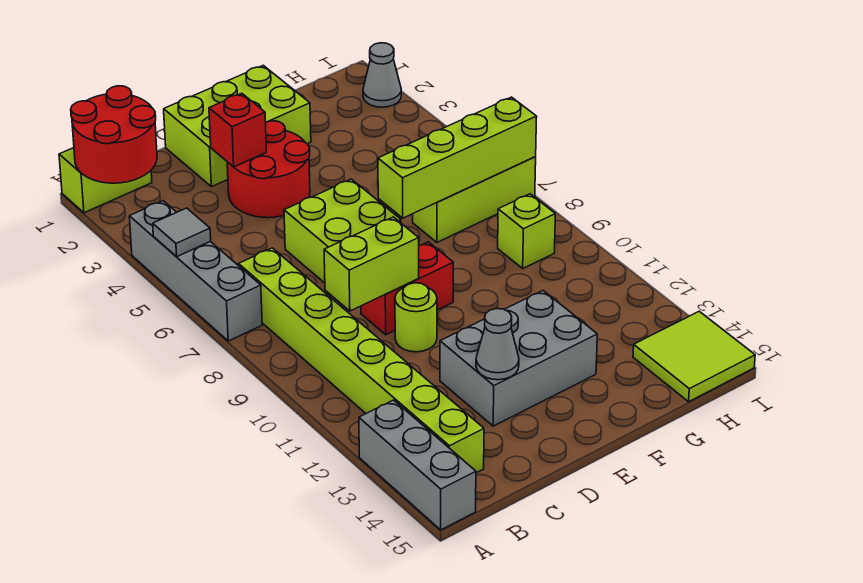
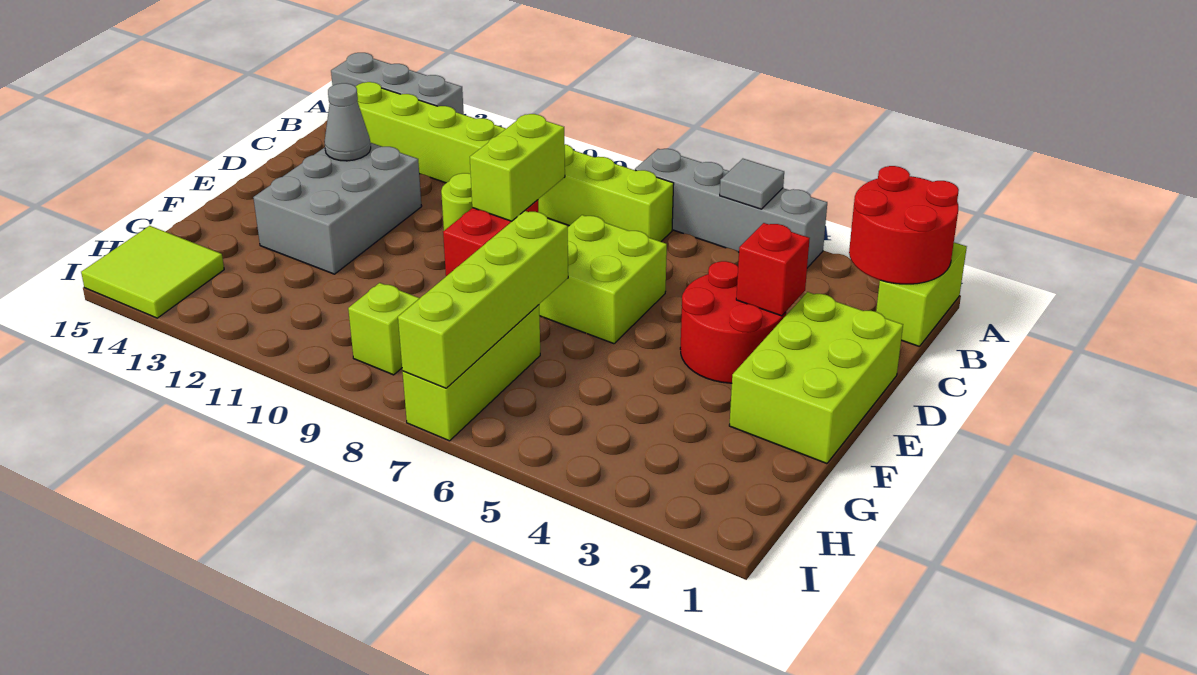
grey 1x1 cone [363,43,401,107] -> none

